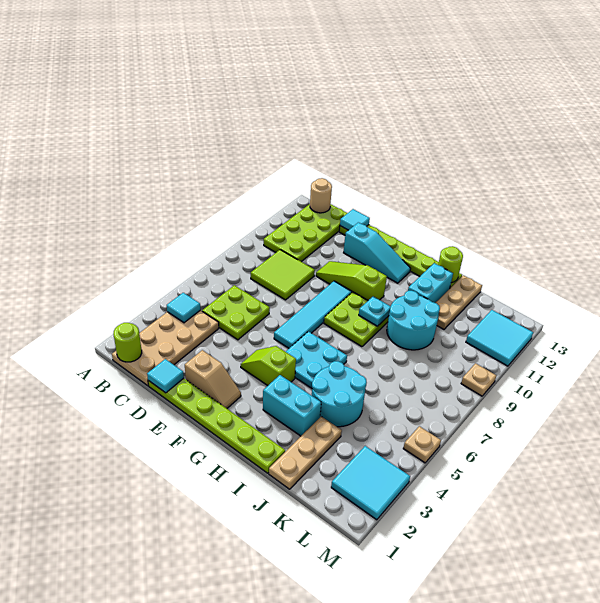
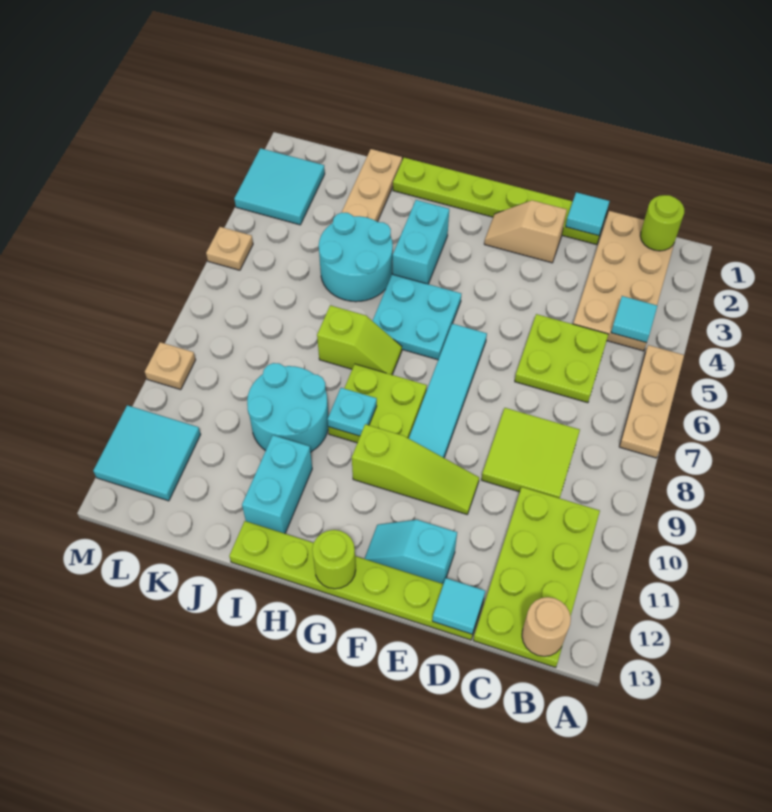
cyan 1x3 slope [344,222,411,283] -> cyan 1x2 slope [365,520,457,584]
lime 1x2 slope [241,346,296,386] -> lime 1x2 slope moved to [317,305,402,375]
cyan 1x2 brick [263,375,321,436] -> cyan 1x2 brick turned to [393,200,449,284]
lime 1x1 round brick [438,246,463,283] -> lime 1x1 round brick moved to [312,530,356,589]
tan 1x3 plate [436,275,482,329] -> tan 1x3 plate moved to [619,345,684,458]

